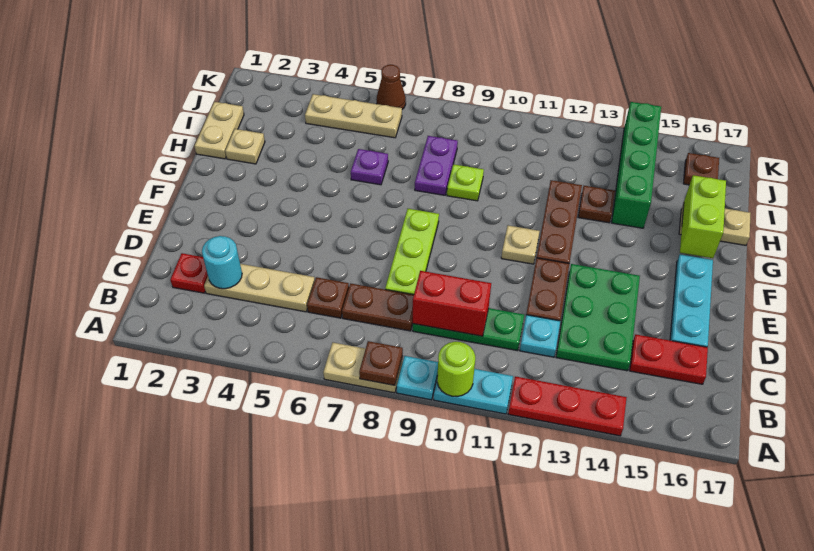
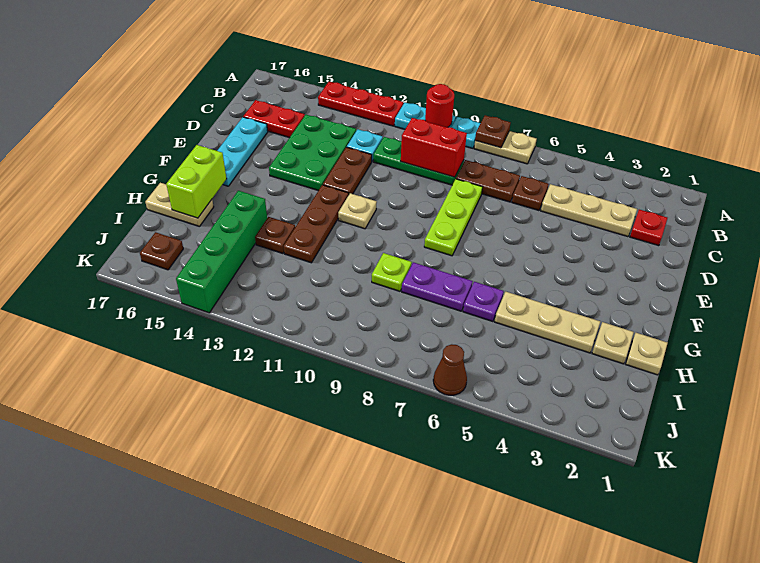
lime 1x1 round brick [437,342,475,397] -> red 1x1 round brick [425,84,454,127]
cyan 1x1 round brick [202,236,242,289] -> none
tan 1x2 plate [195,102,244,159] -> tan 1x1 plate [626,333,668,375]
purple 1x2 plate [415,136,458,195] -> purple 1x2 plate turned to [402,262,473,311]
tan 1x3 plate [305,94,402,138] -> tan 1x3 plate moved to [495,292,600,353]

